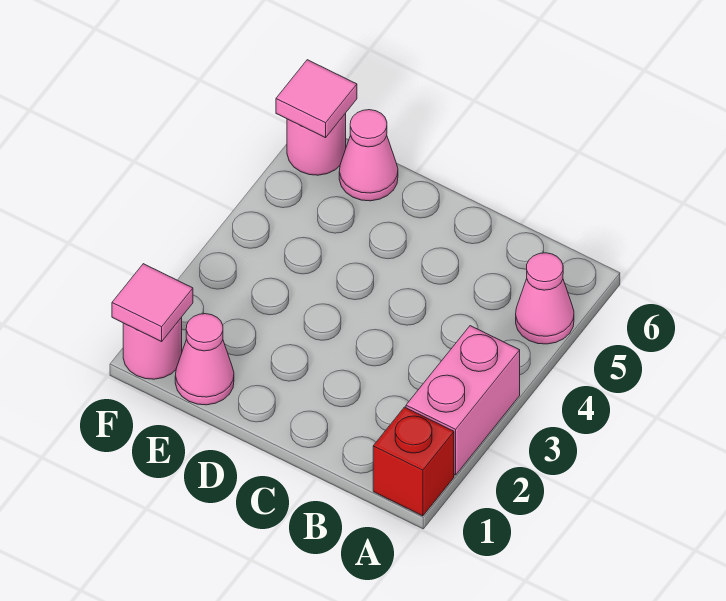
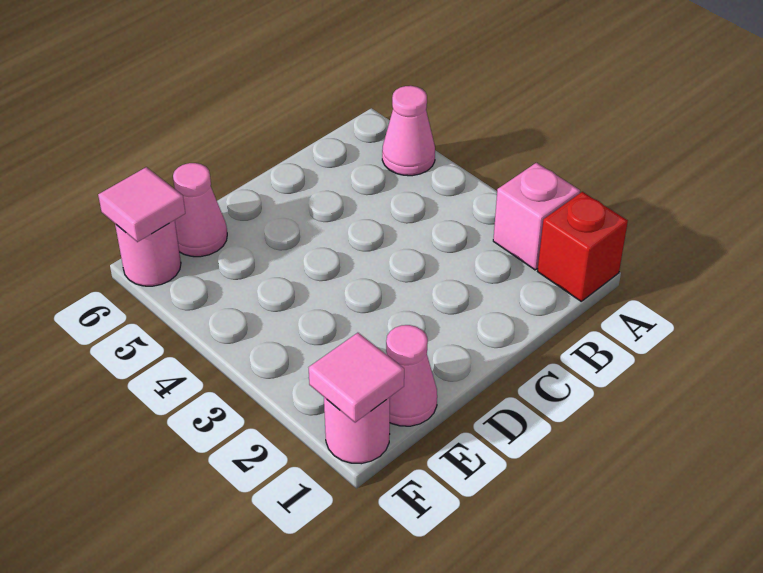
pink 1x2 brick [406,326,520,475] -> pink 1x1 brick [493,163,580,270]

